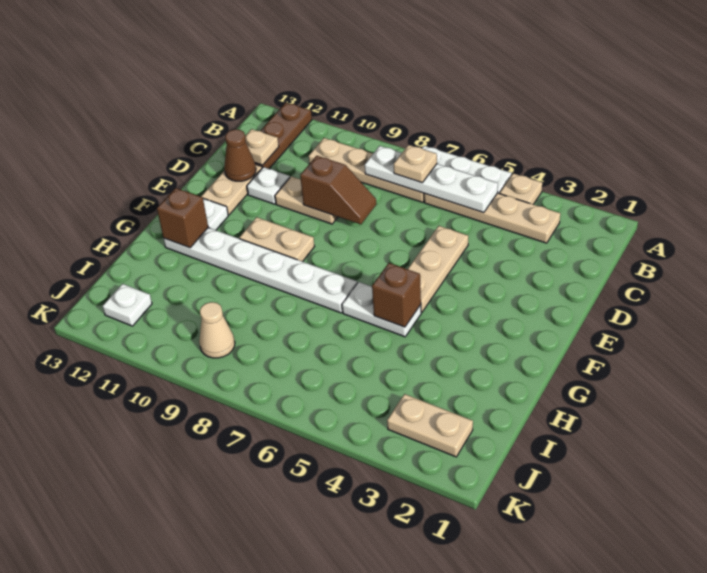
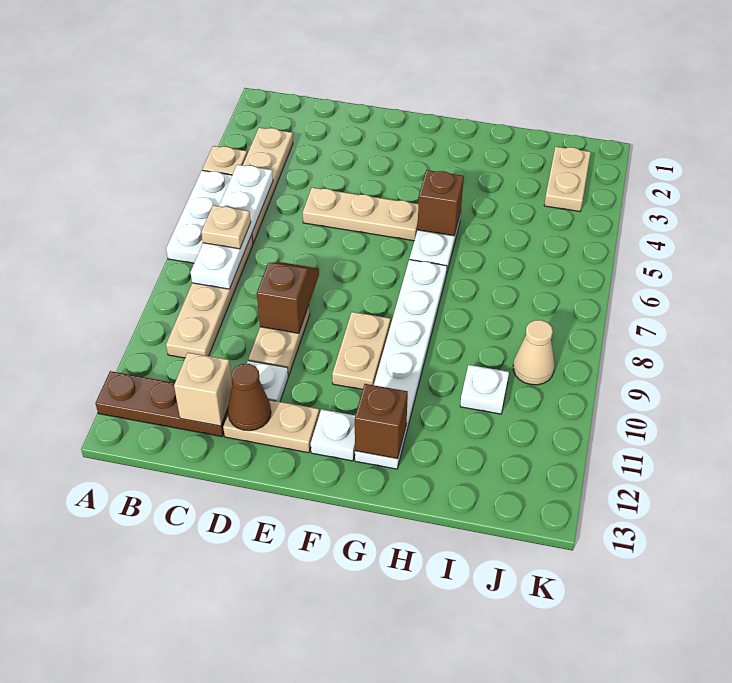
tan 1x1 plate [245,129,279,165] -> tan 1x1 brick [174,353,232,426]
white 1x1 plate [103,284,152,326] -> white 1x1 plate moved to [460,365,509,414]

